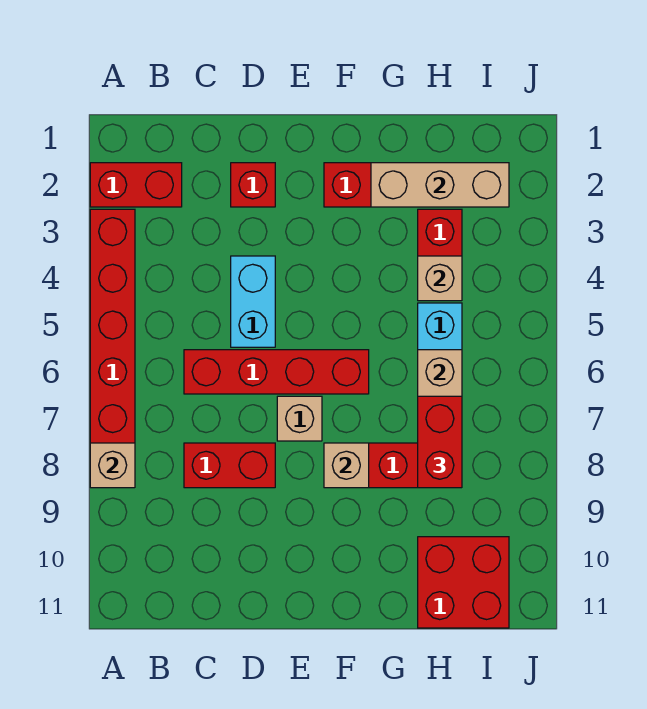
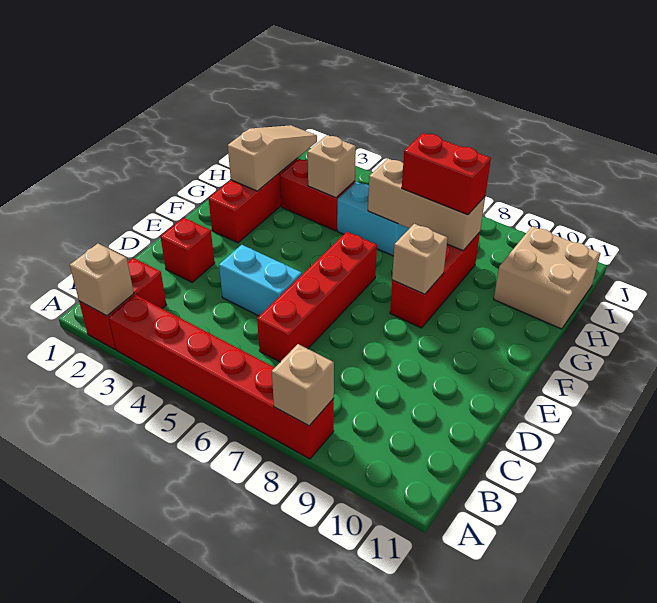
red 1x2 brick [184,443,275,488] -> none
tan 1x1 brick [277,396,322,441] -> tan 1x1 brick moved to [70,244,134,316]
tan 1x3 brick [371,163,509,207] -> tan 1x3 slope [228,125,317,191]
red 2x2 brick [418,537,509,628] -> tan 2x2 brick [494,226,600,329]

